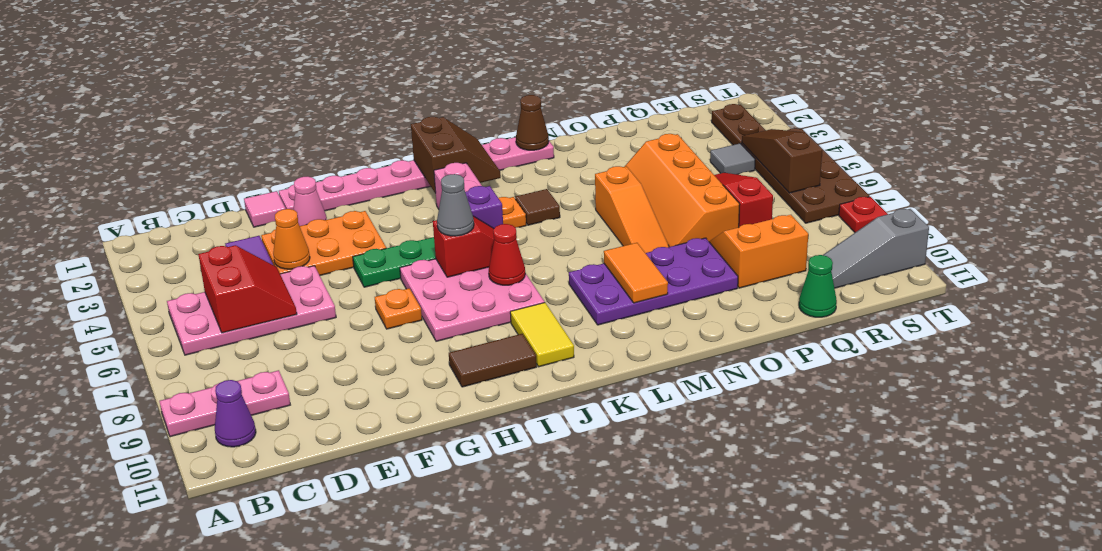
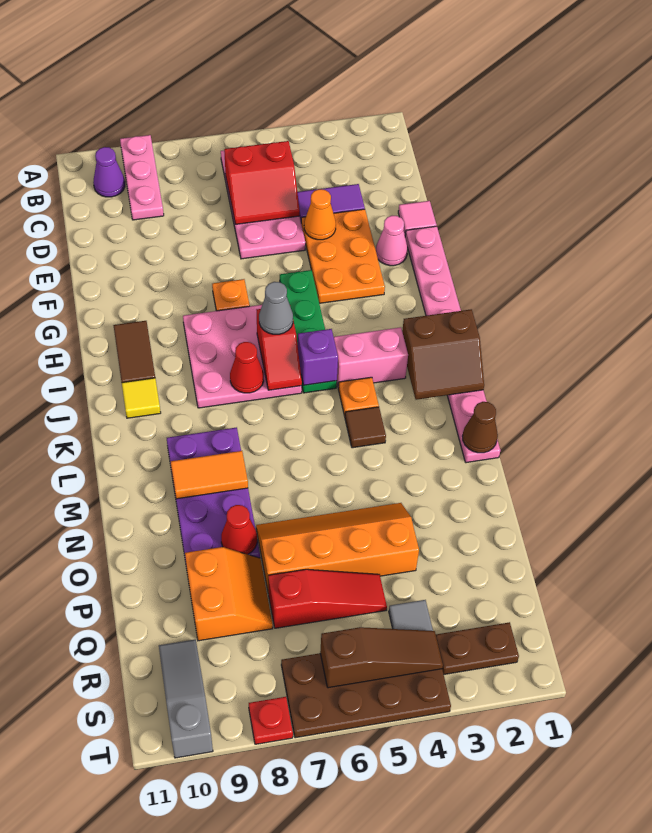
yellow 1x2 tile [510,303,574,367] -> yellow 1x1 tile [122,378,161,418]
orange 1x3 slope [595,166,669,253] -> none
none -> red 1x1 cone [221,505,257,554]
green 1x1 cone [799,255,837,317] -> none

